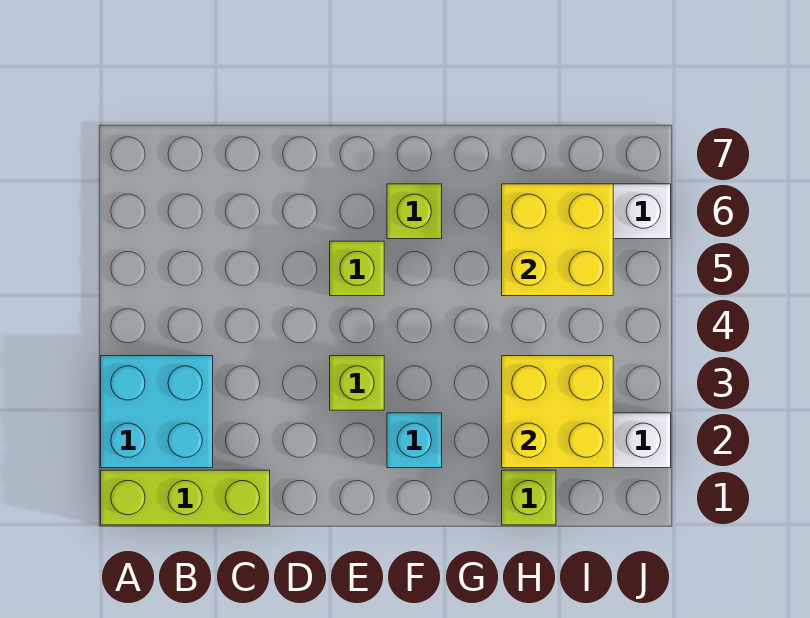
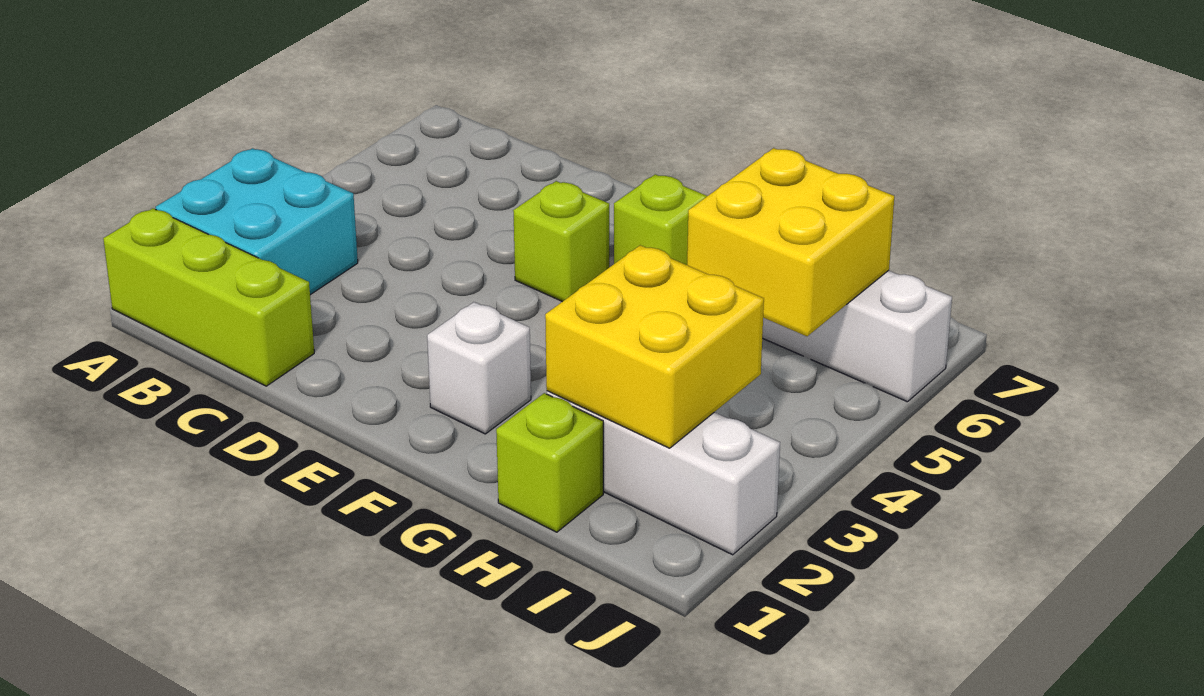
lime 1x1 brick [330,356,384,410] -> none
cyan 1x1 brick [387,413,442,468] -> white 1x1 brick [427,302,531,434]

